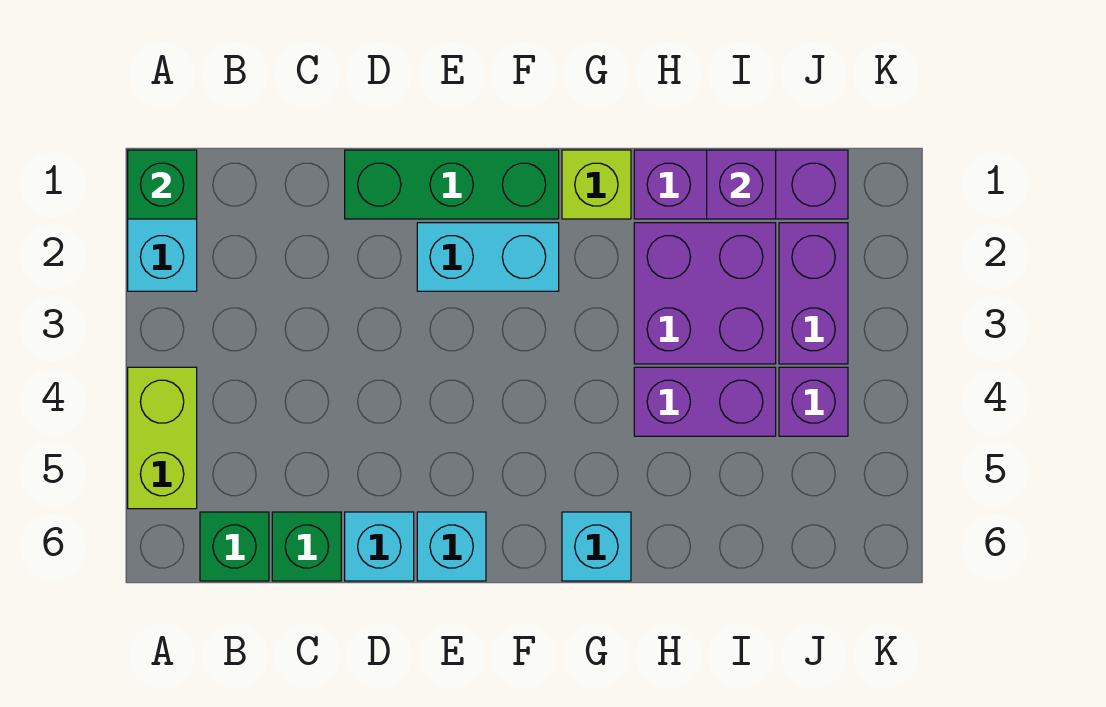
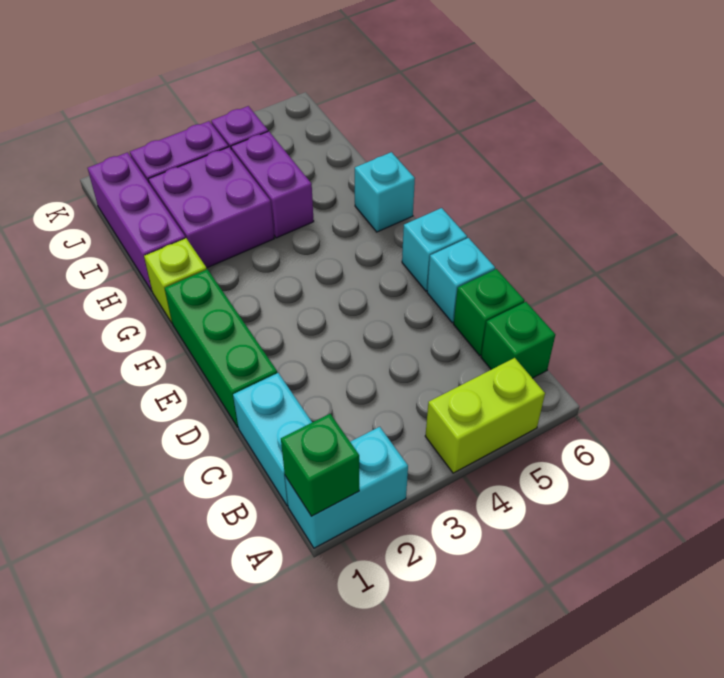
cyan 1x2 brick [417,223,559,291] -> cyan 1x2 brick moved to [233,373,312,506]
purple 1x1 brick [707,150,776,219] -> none

